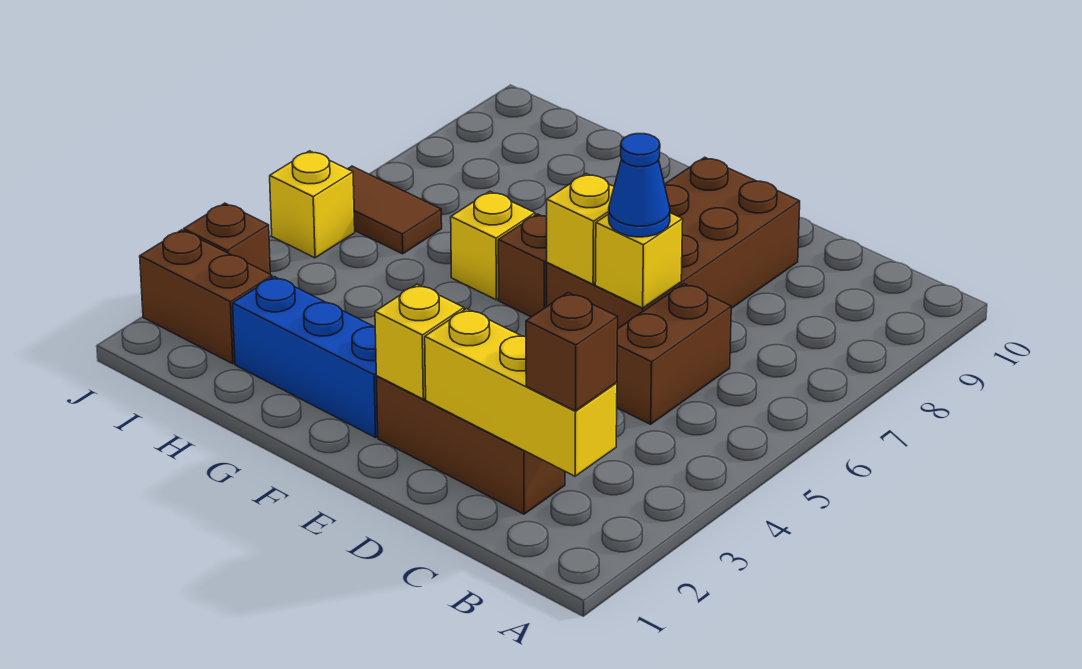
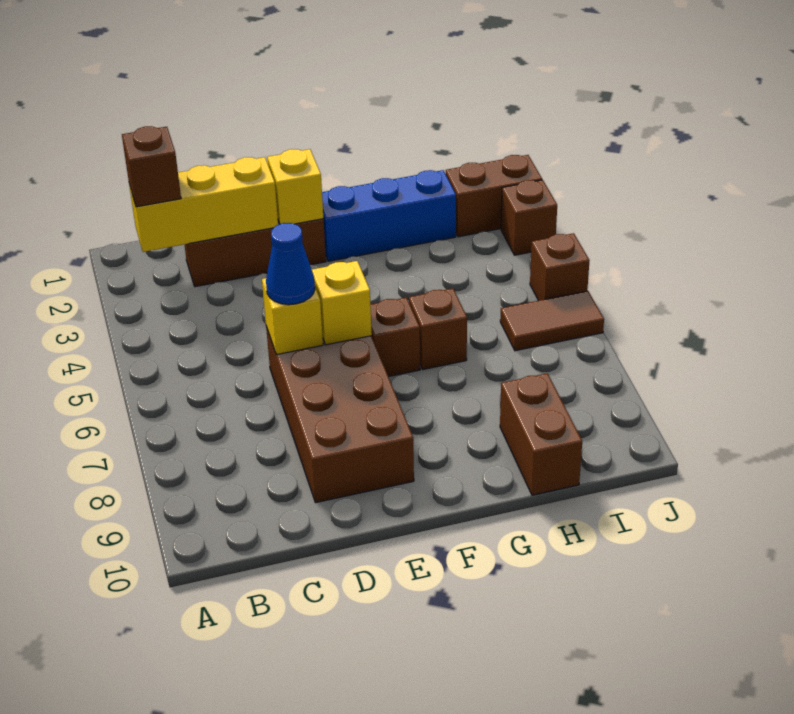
brown 1x2 brick [617,284,731,424] -> brown 1x2 brick moved to [500,373,582,495]
yellow 1x1 brick [451,191,535,300] -> brown 1x1 brick [409,288,467,369]
yellow 1x1 brick [270,151,355,258] -> brown 1x1 brick [530,233,590,301]

